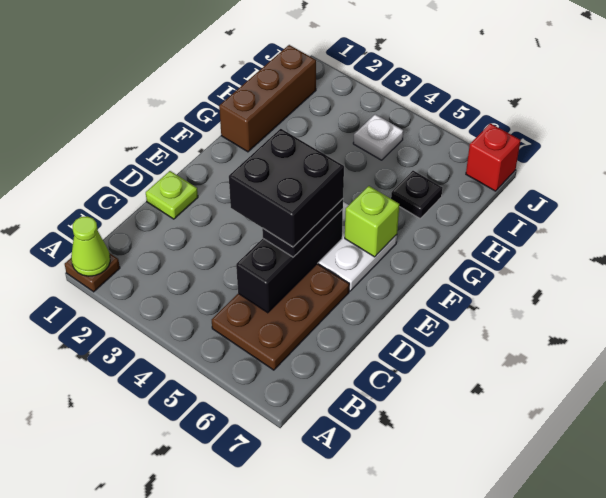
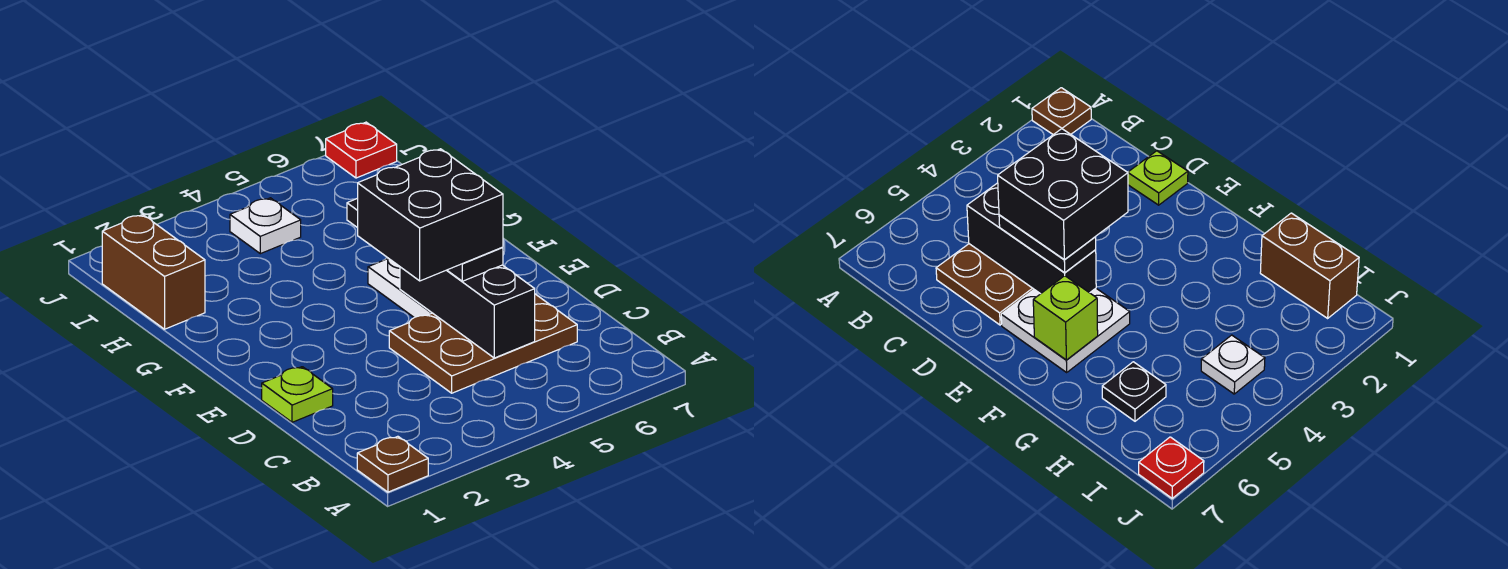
lime 1x1 cone [71,216,110,276] -> none
brown 2x3 plate [212,264,349,370] -> brown 2x3 plate turned to [389,294,577,393]
brown 1x3 brick [219,45,316,152] -> brown 1x2 brick [102,215,205,329]
red 1x1 brick [466,123,521,191] -> red 1x1 plate [326,122,397,178]

